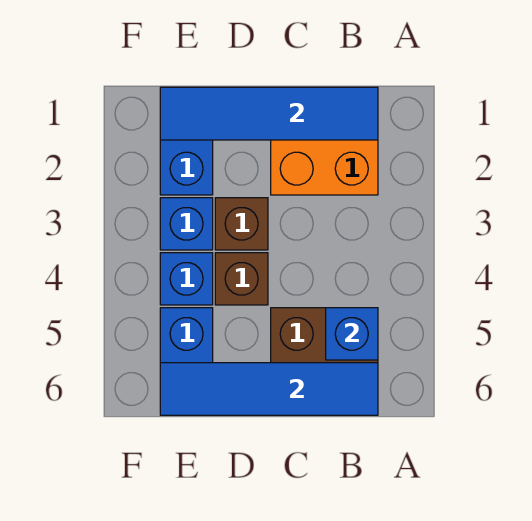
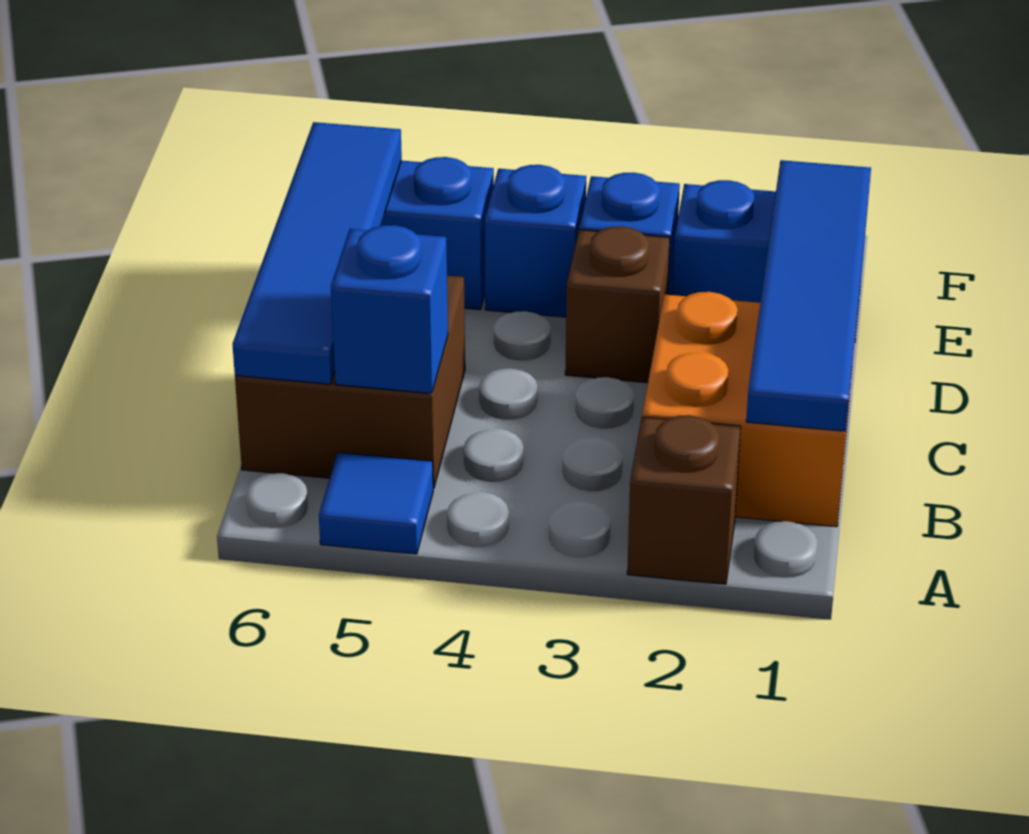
none -> blue 1x1 tile [319,452,433,554]
brown 1x1 brick [215,253,268,305] -> brown 1x1 brick moved to [627,415,741,584]

